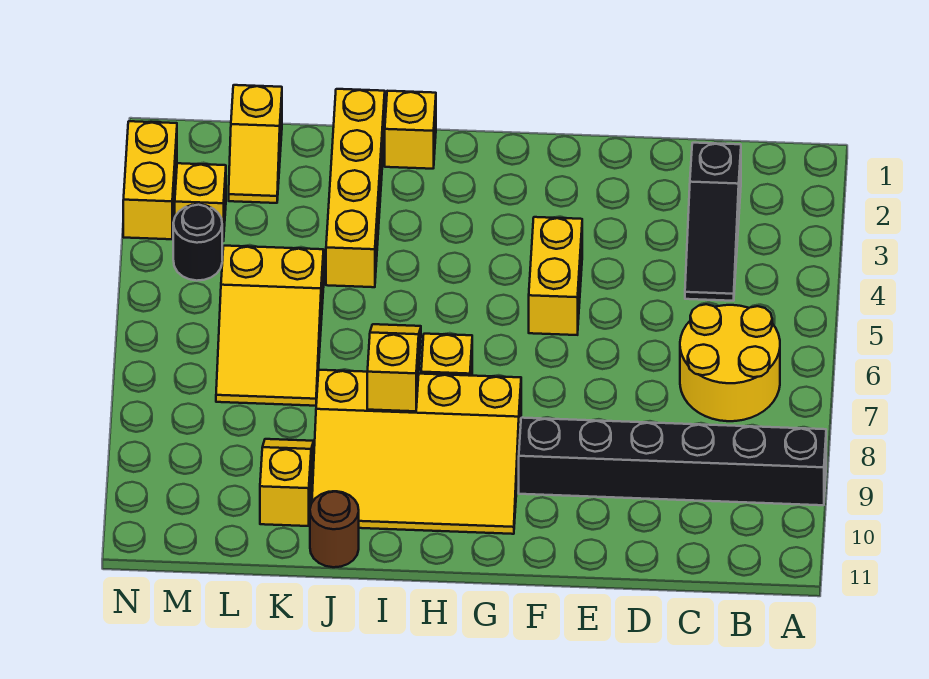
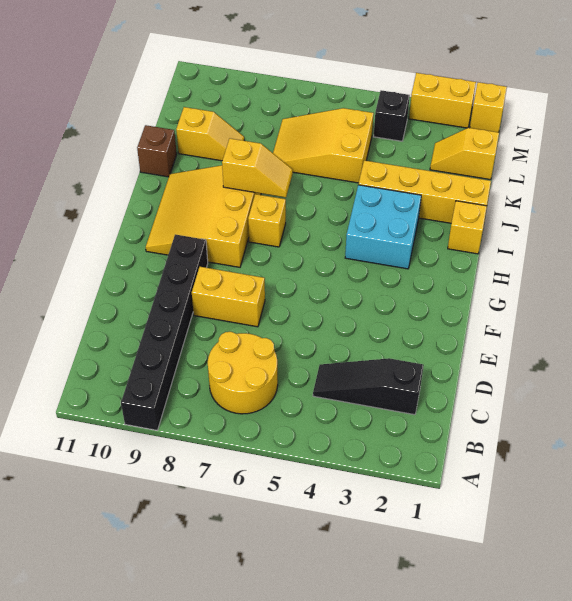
yellow 1x2 brick [529,217,582,335] -> yellow 1x2 brick moved to [192,267,265,327]
yellow 3x4 slope [312,370,521,534] -> yellow 3x3 slope [146,165,261,267]
none -> cyan 2x2 brick [345,185,421,269]
brown 1x1 round brick [310,491,359,567] -> brown 1x1 brick [137,125,177,177]
yellow 1x1 brick [175,163,226,241] -> yellow 1x1 brick moved to [470,82,507,132]
black 1x1 round brick [173,204,222,281] -> black 1x1 brick [374,90,410,141]

